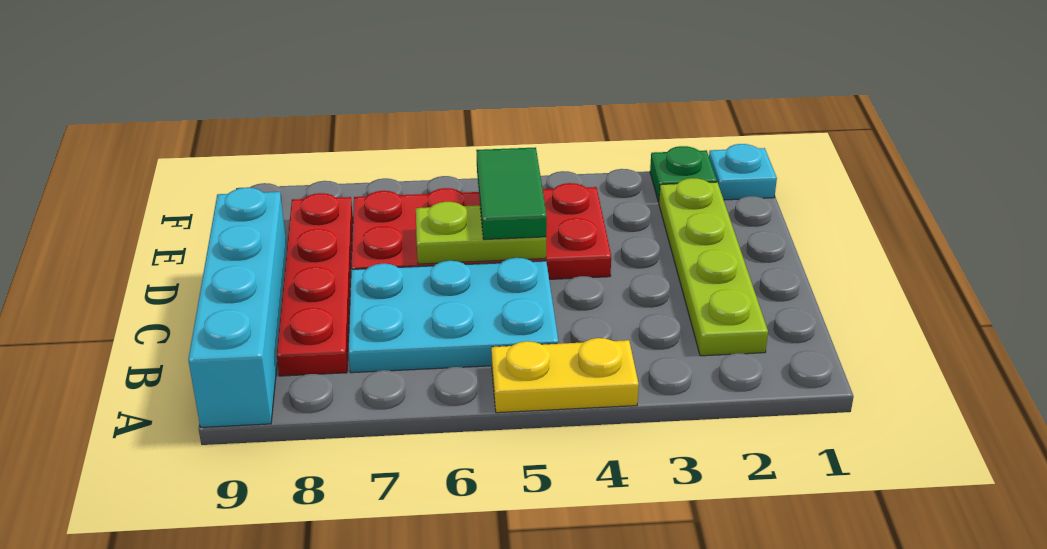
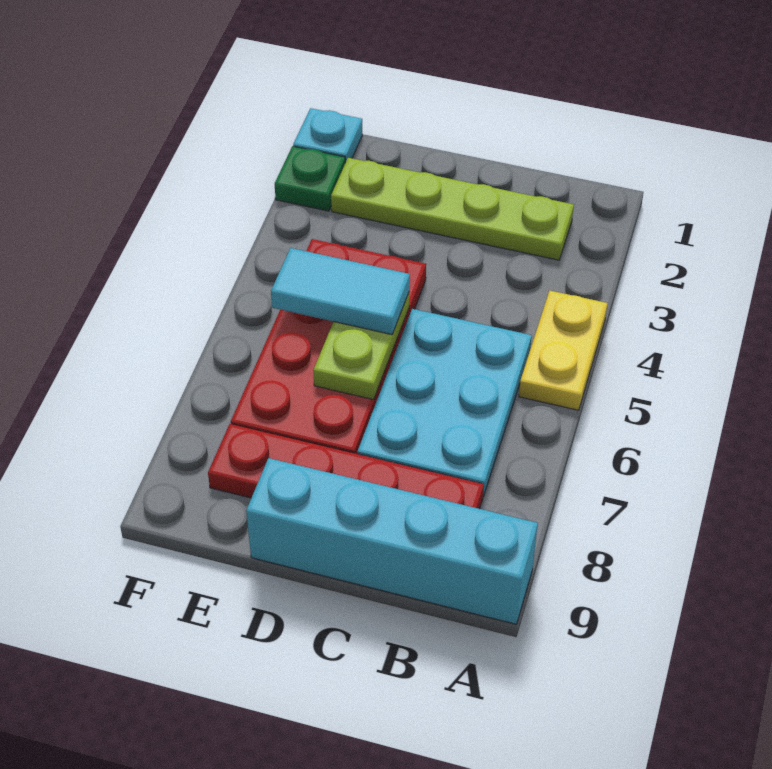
green 1x2 tile [476,147,547,240] -> cyan 1x2 tile [271,248,410,335]

